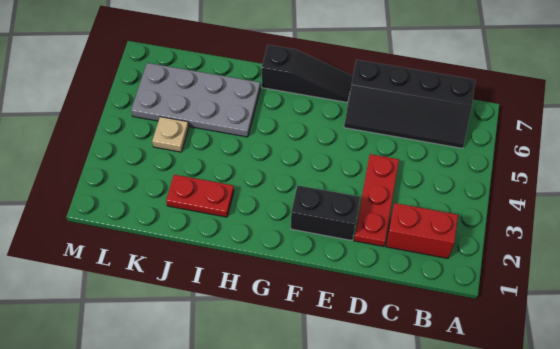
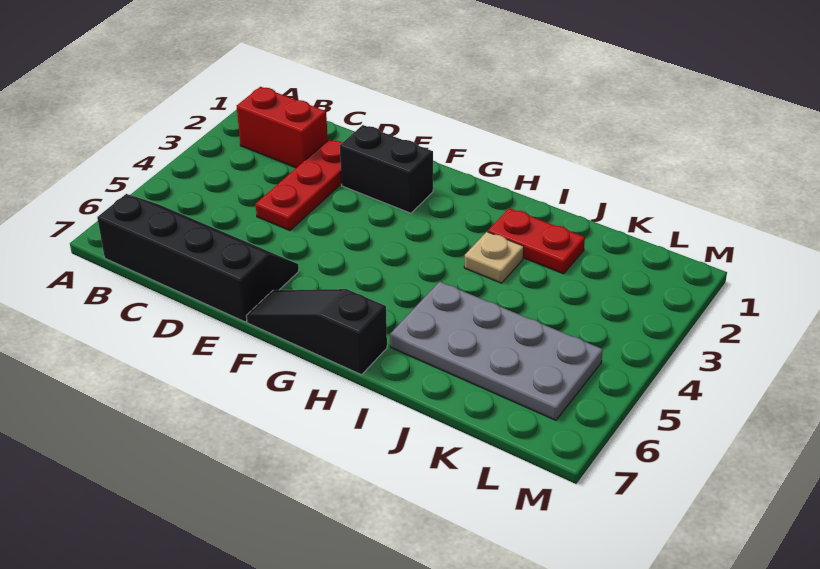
tan 1x1 plate [152,117,189,152] -> tan 1x1 plate moved to [464,232,524,283]

